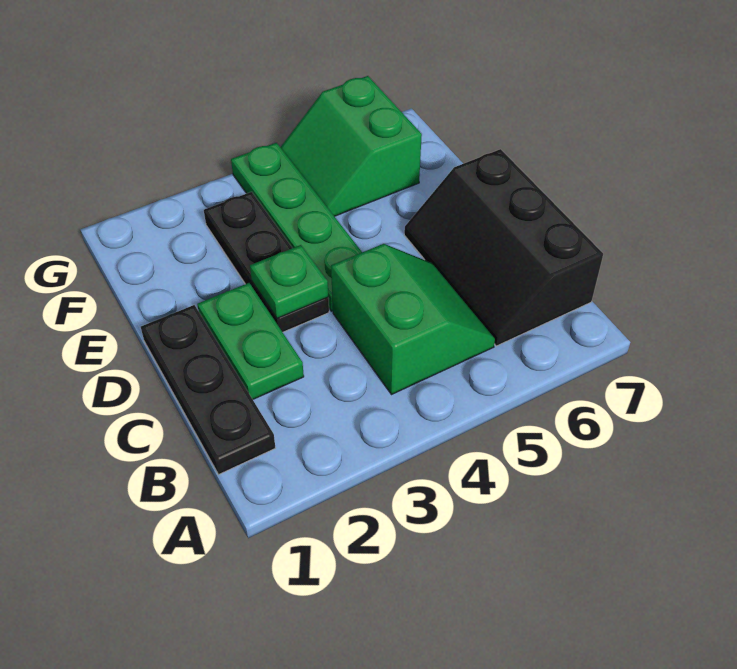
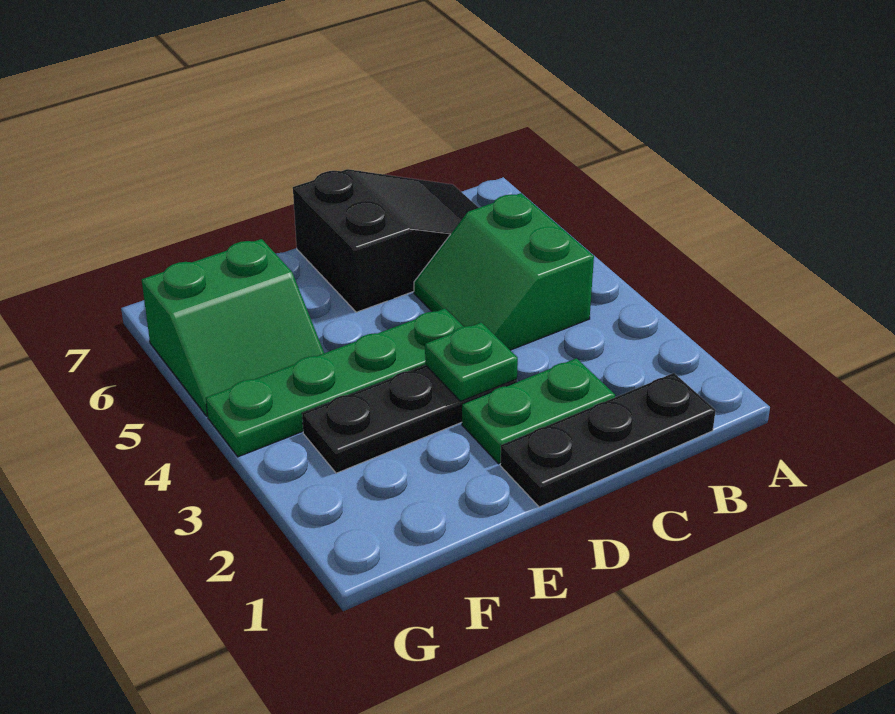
green 2x2 slope [331,244,495,395] -> green 2x2 slope turned to [414,193,594,350]
black 2x3 slope [404,149,603,346] -> black 2x3 slope turned to [293,169,479,312]

